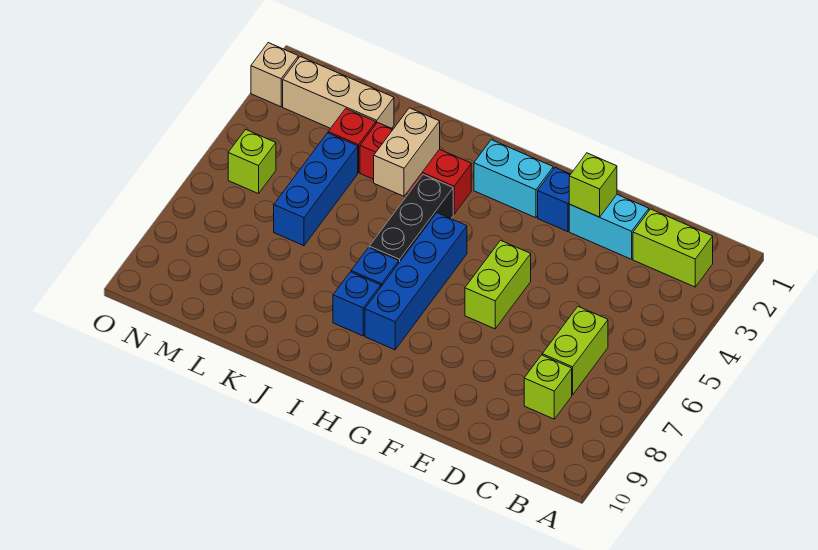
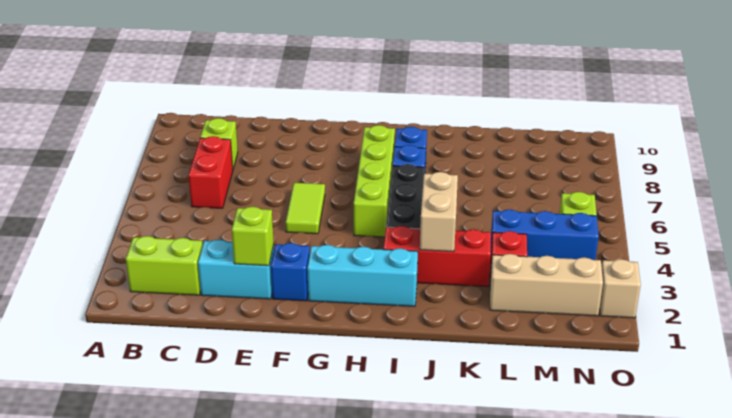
lime 1x2 brick [542,307,608,395] -> red 1x2 brick [188,136,233,208]
lime 1x2 brick [465,240,531,329] -> lime 1x2 tile [286,183,325,234]
cyan 1x2 brick [474,140,553,218] -> cyan 1x3 brick [307,245,418,306]
blue 1x4 brick [365,213,467,350] -> lime 1x4 brick [354,125,395,237]
blue 1x3 brick [274,133,358,246] -> blue 1x3 brick turned to [490,209,599,260]

